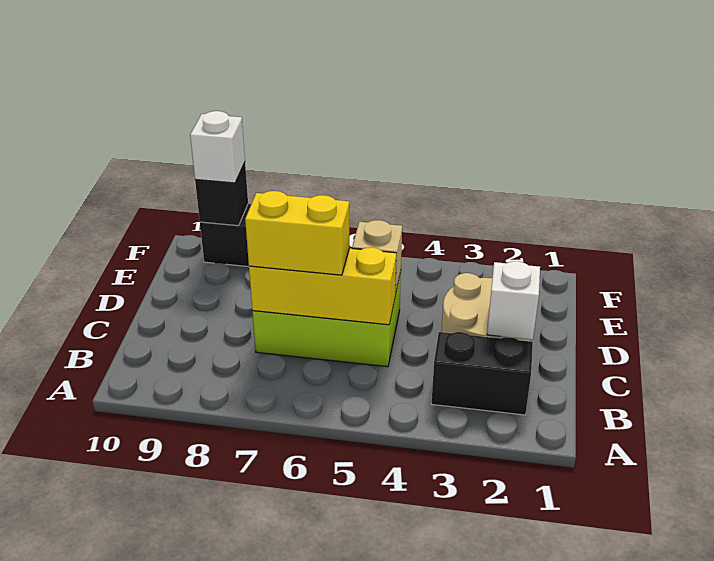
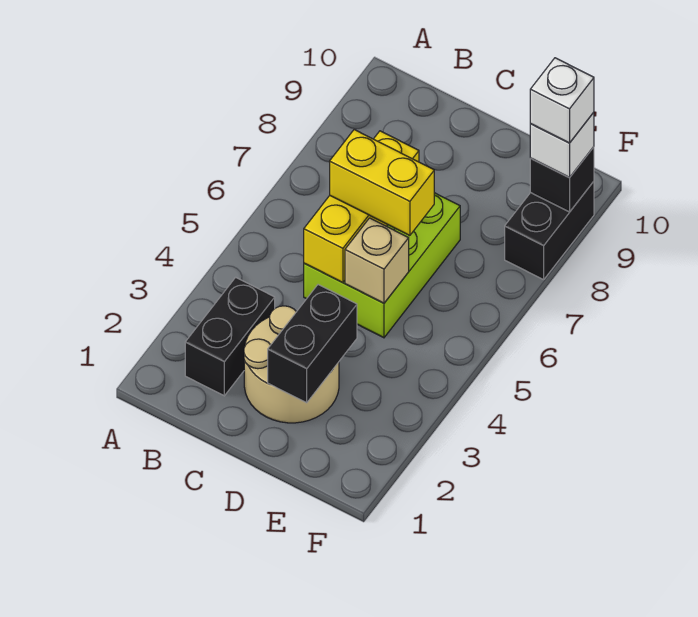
white 1x1 brick [487,261,540,340] -> white 1x1 brick moved to [530,58,594,143]
yellow 1x2 brick [245,191,349,275] -> yellow 1x2 brick turned to [330,130,434,236]
none -> black 1x2 brick [268,285,357,403]

